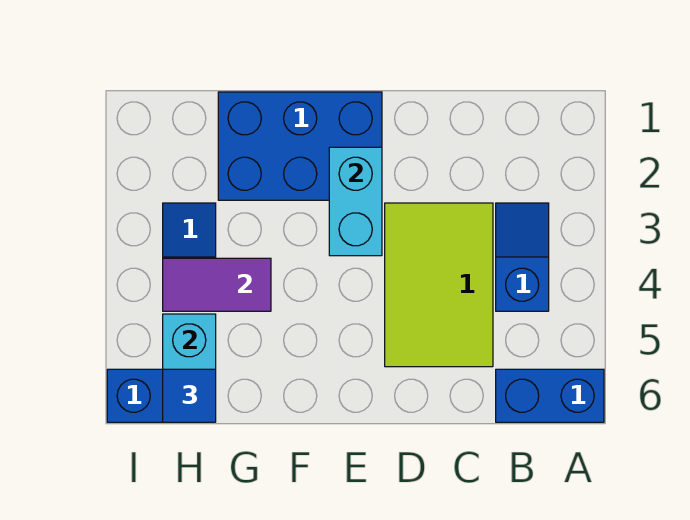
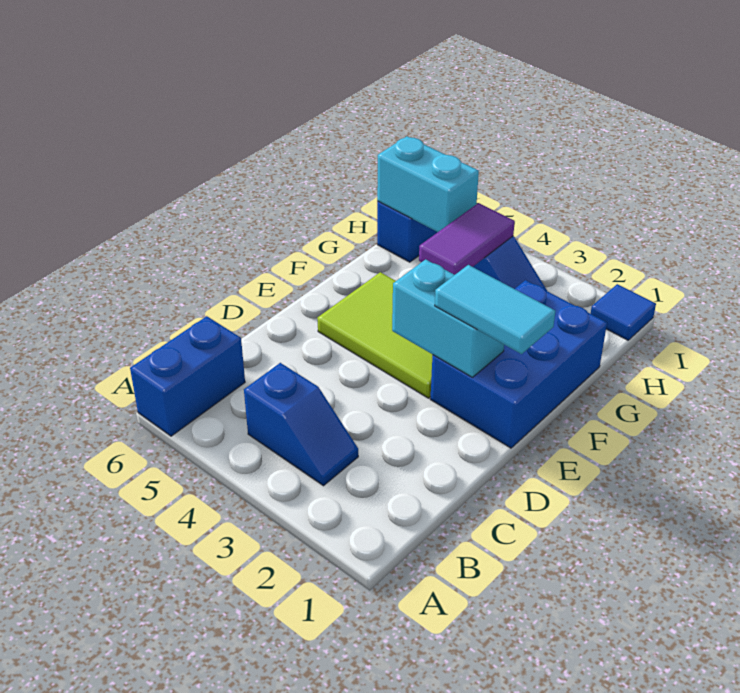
lime 2x3 tile [385,203,493,367] -> lime 2x3 tile moved to [317,272,433,398]
none -> cyan 1x2 tile [435,265,555,354]
blue 1x1 tile [163,369,216,422] -> blue 1x1 tile moved to [591,284,656,340]

